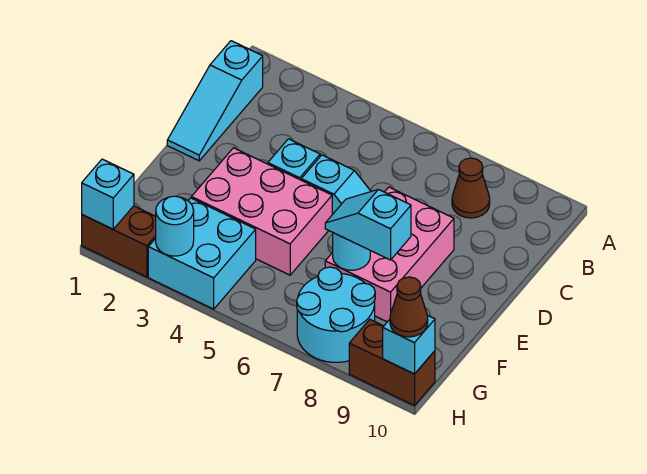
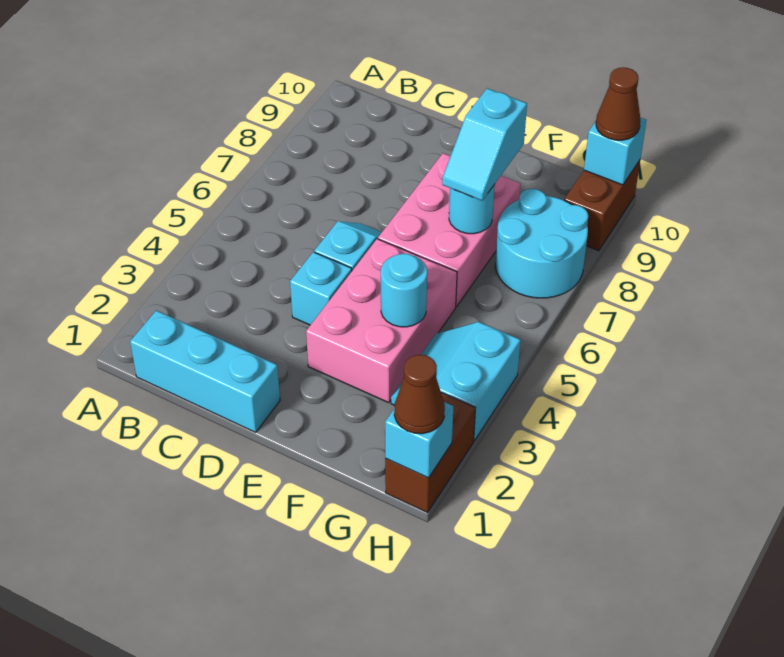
cyan 1x3 slope [167,41,263,161] -> cyan 1x3 brick [130,310,280,432]
brown 1x1 cone [452,158,490,218] -> brown 1x1 cone moved to [394,355,445,434]
pink 2x3 brick [325,187,454,322] -> pink 2x3 brick turned to [378,153,521,307]
cyan 2x2 brick [148,198,256,309] -> cyan 2x2 slope [391,322,521,441]
cyan 1x1 round brick [156,196,194,256] -> cyan 1x1 round brick moved to [381,254,427,327]

